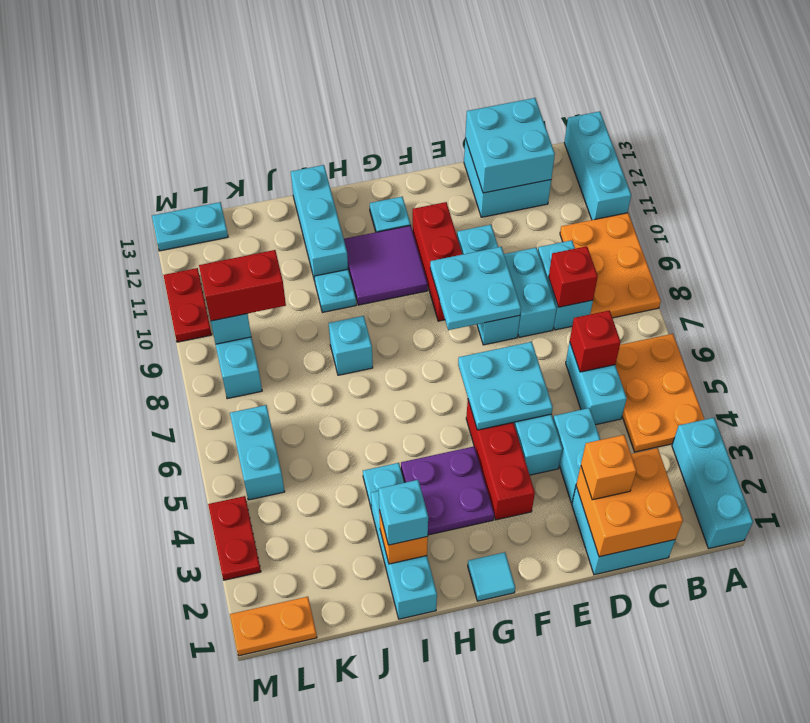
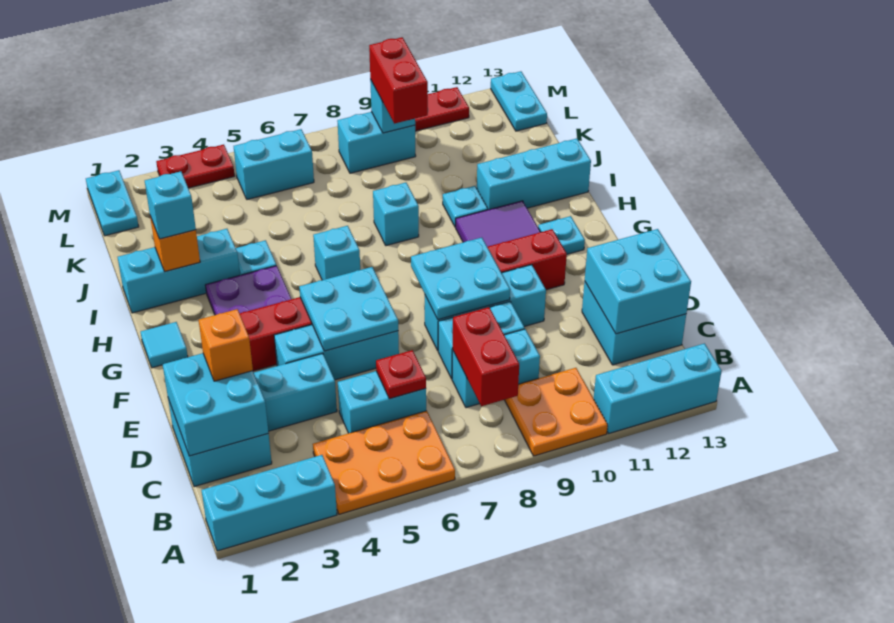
orange 2x3 plate [560,213,661,318] -> orange 2x2 plate [505,368,608,456]
orange 2x2 brick [576,448,683,557] -> cyan 2x2 brick [163,353,269,456]
red 1x1 brick [570,310,621,372] -> red 1x1 plate [376,350,426,399]
red 1x1 brick [549,246,598,307] -> red 1x2 brick [453,307,519,406]
none -> cyan 1x1 brick [313,226,360,280]
orange 1x2 plate [230,597,317,656] -> cyan 1x2 plate [86,170,139,236]

